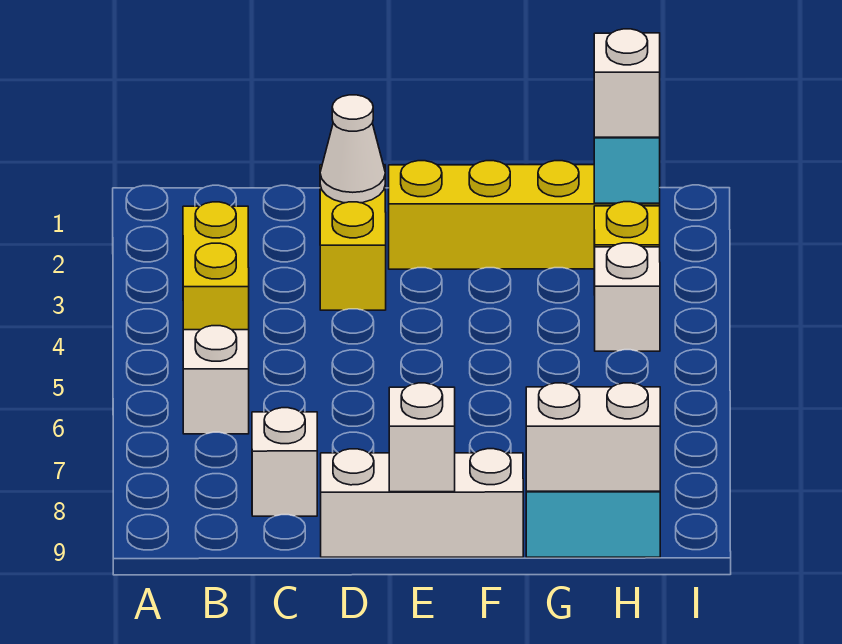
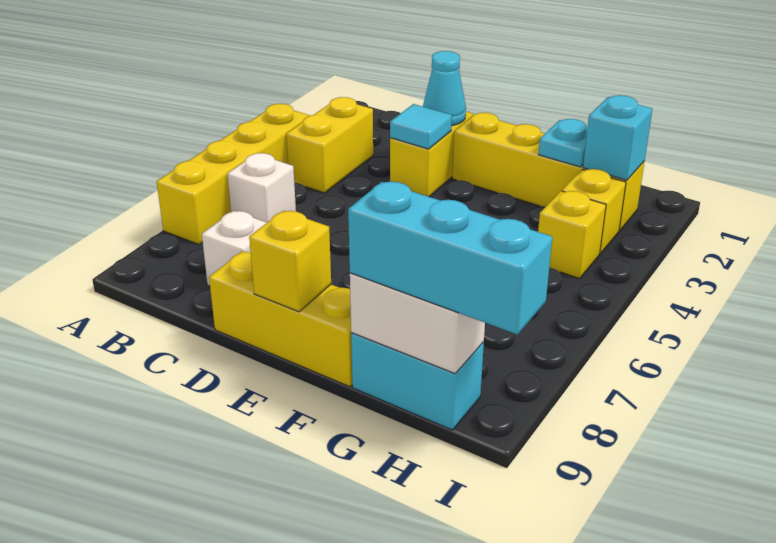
none -> yellow 1x4 brick [157,104,310,244]
white 1x1 cone [320,95,385,203] -> cyan 1x1 cone [423,51,466,126]
none -> cyan 1x1 tile [390,104,452,149]
white 1x3 brick [321,449,523,557] -> yellow 1x3 brick [209,251,352,387]
white 1x1 brick [389,383,455,492] -> yellow 1x1 brick [249,211,331,312]
none -> cyan 1x1 plate [538,119,587,167]
none -> cyan 1x3 brick [348,182,552,335]
white 1x1 brick [594,29,660,138] -> none
white 1x1 brick [595,243,660,351] -> yellow 1x1 brick [538,191,606,279]

